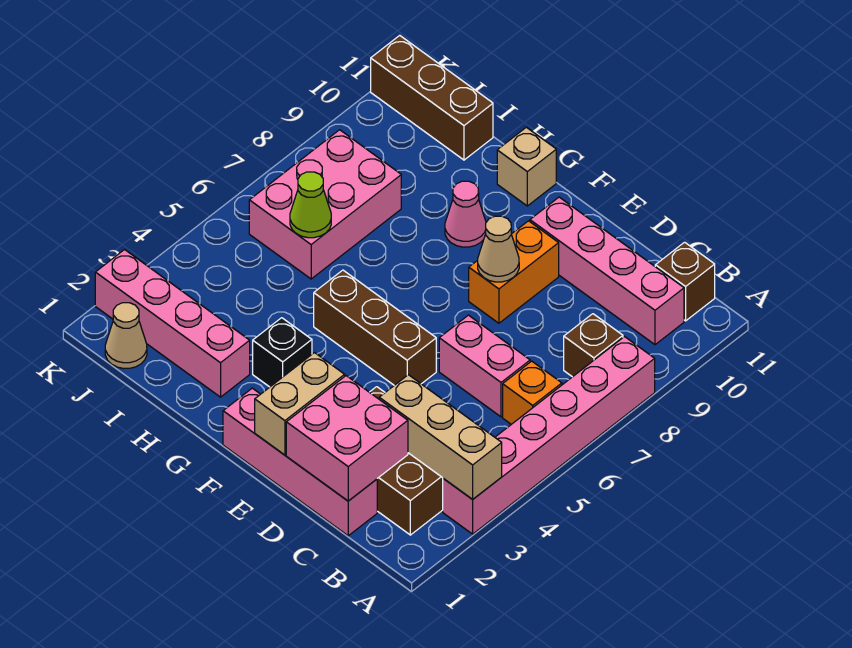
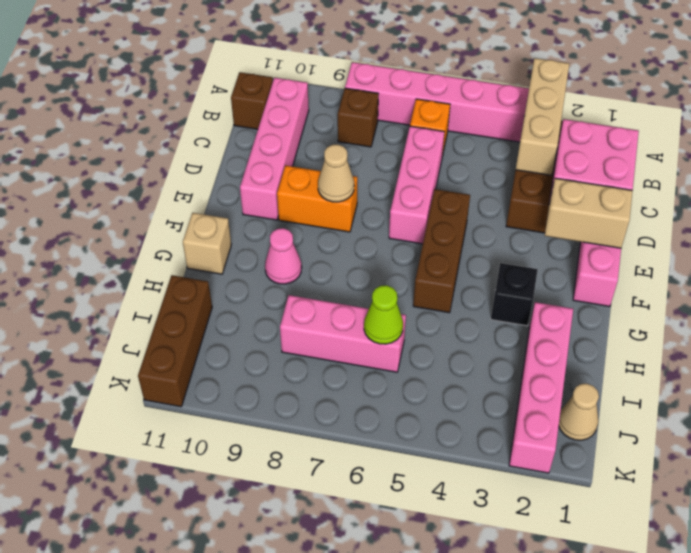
pink 1x2 brick [439,315,530,417] -> pink 1x3 brick [389,126,445,244]
pink 2x3 brick [249,130,401,279] -> pink 1x3 brick [280,295,406,372]

